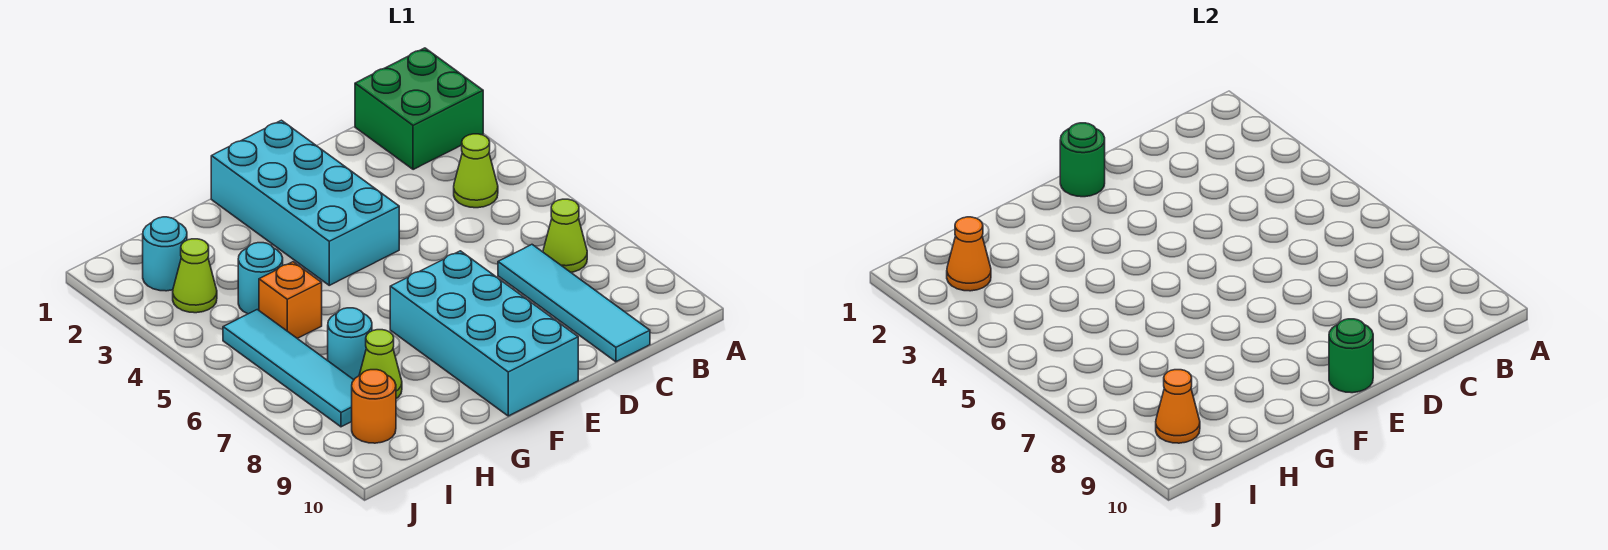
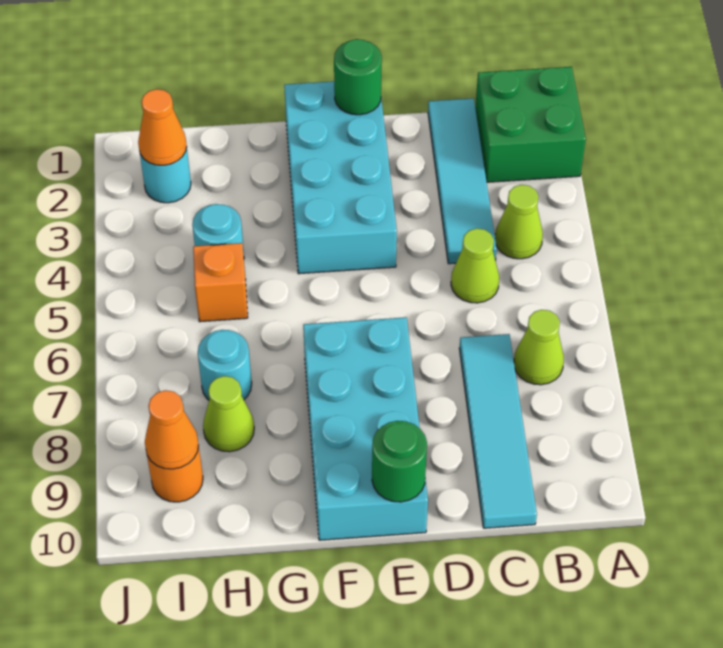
lime 1x1 cone [173,239,217,313] -> lime 1x1 cone moved to [451,228,499,303]
cyan 1x4 tile [223,310,354,427] -> cyan 1x4 tile moved to [428,98,497,264]

